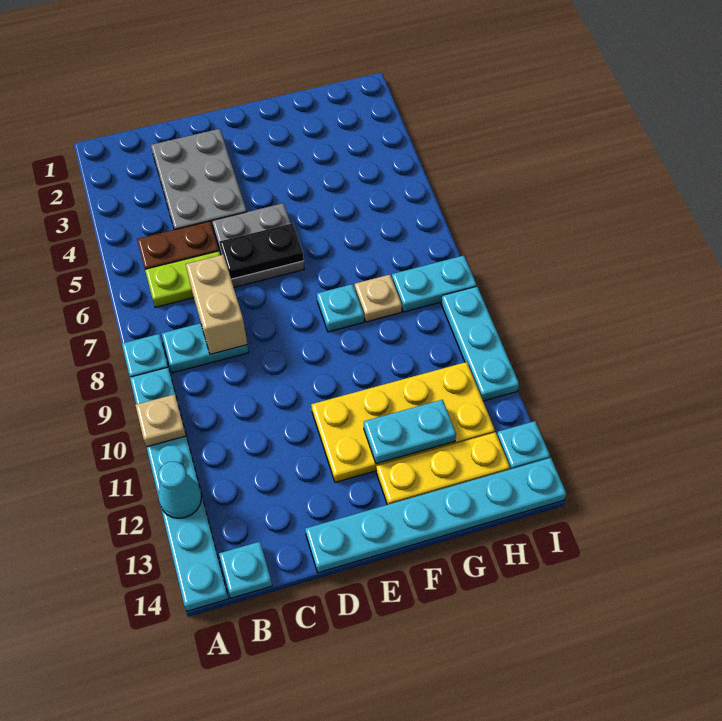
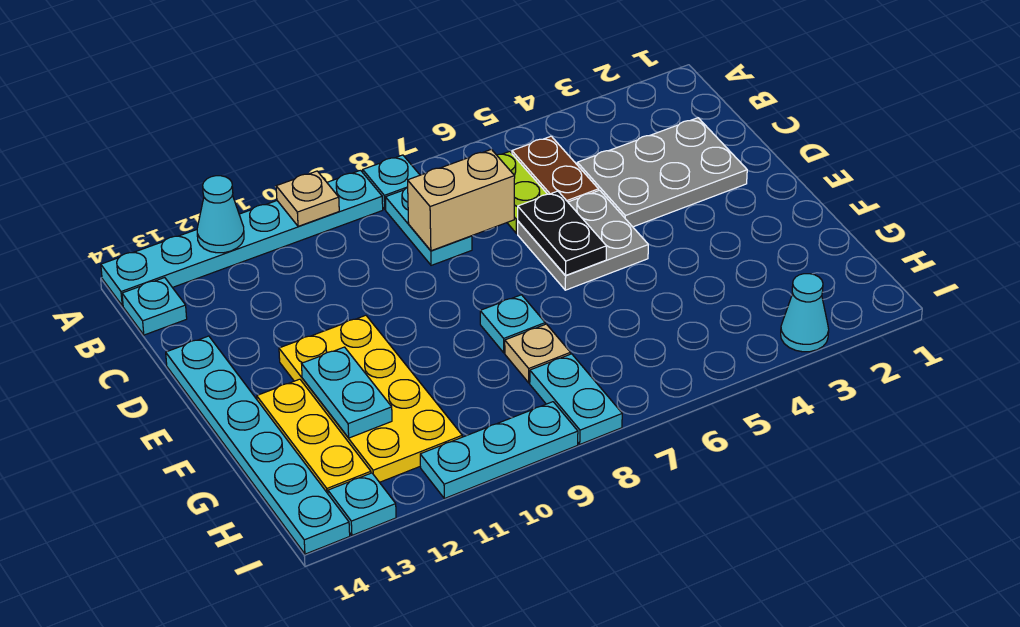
none -> cyan 1x1 cone [781,274,829,352]

